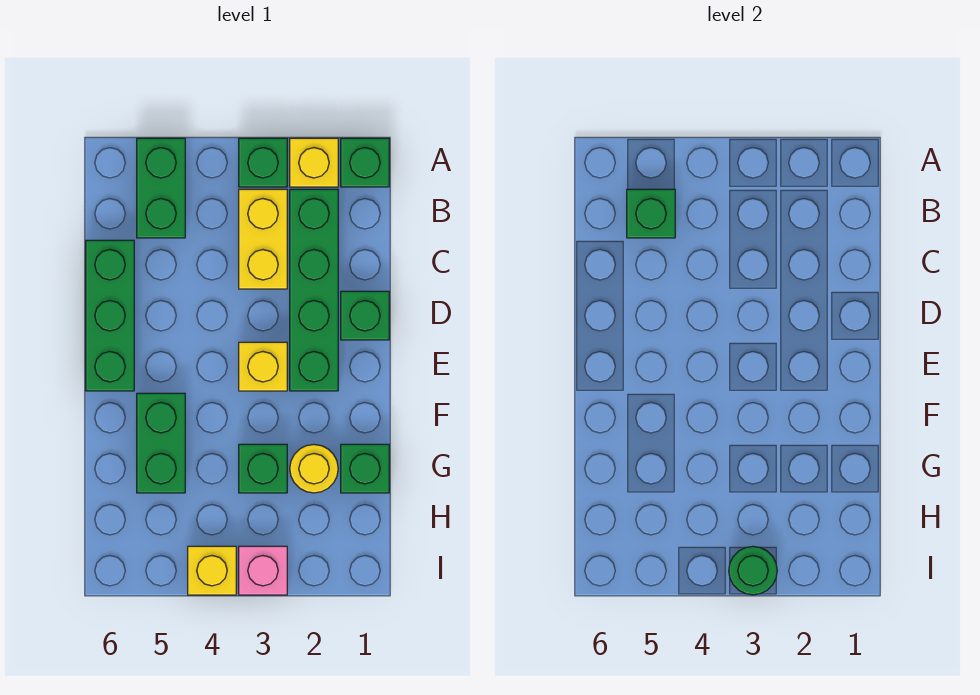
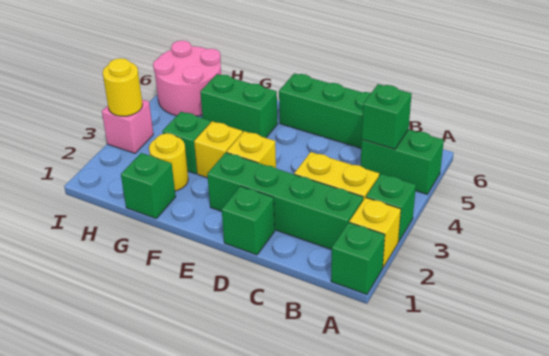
none -> pink 2x2 round brick [153,41,221,116]
green 1x1 round brick [729,546,777,595] -> yellow 1x1 round brick [103,58,142,116]
yellow 1x1 brick [188,546,236,595] -> yellow 1x1 brick moved to [194,121,243,178]

